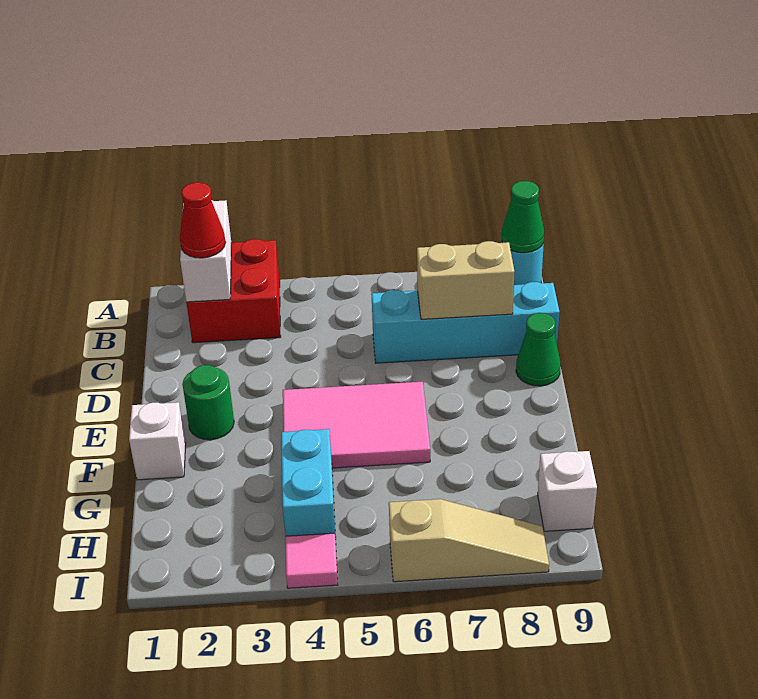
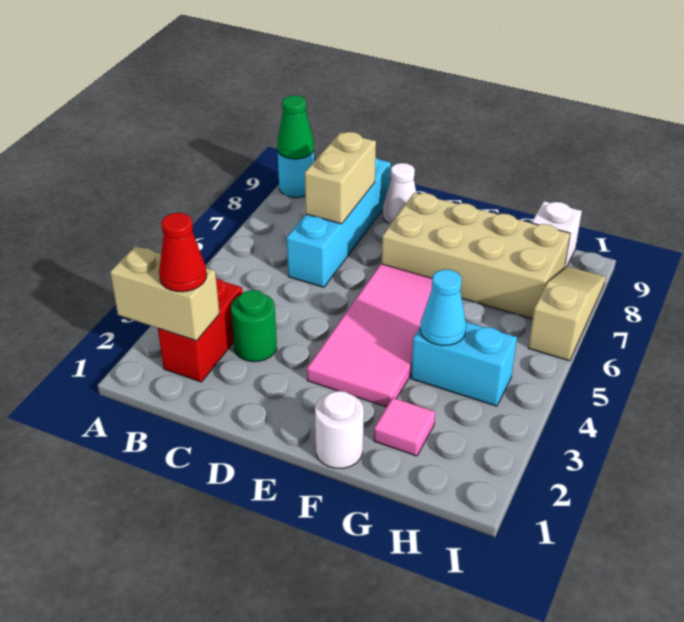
red 2x2 brick [186,239,281,343] -> red 1x2 brick [158,278,243,382]
white 1x2 brick [180,200,231,302] -> tan 1x2 brick [110,246,219,341]
green 1x1 cone [516,313,561,386] -> white 1x1 cone [382,163,416,224]
green 1x1 round brick [182,365,234,440] -> green 1x1 round brick moved to [231,290,277,362]
pink 2x3 tile [283,382,430,468] -> pink 2x4 tile [307,264,432,407]
none -> tan 2x4 brick [382,193,570,319]
white 1x1 brick [129,402,186,480] -> white 1x1 round brick [315,391,364,468]
none -> cyan 1x1 cone [420,269,466,346]
pink 1x1 tile [285,533,338,588] -> pink 1x1 tile moved to [374,398,435,456]

